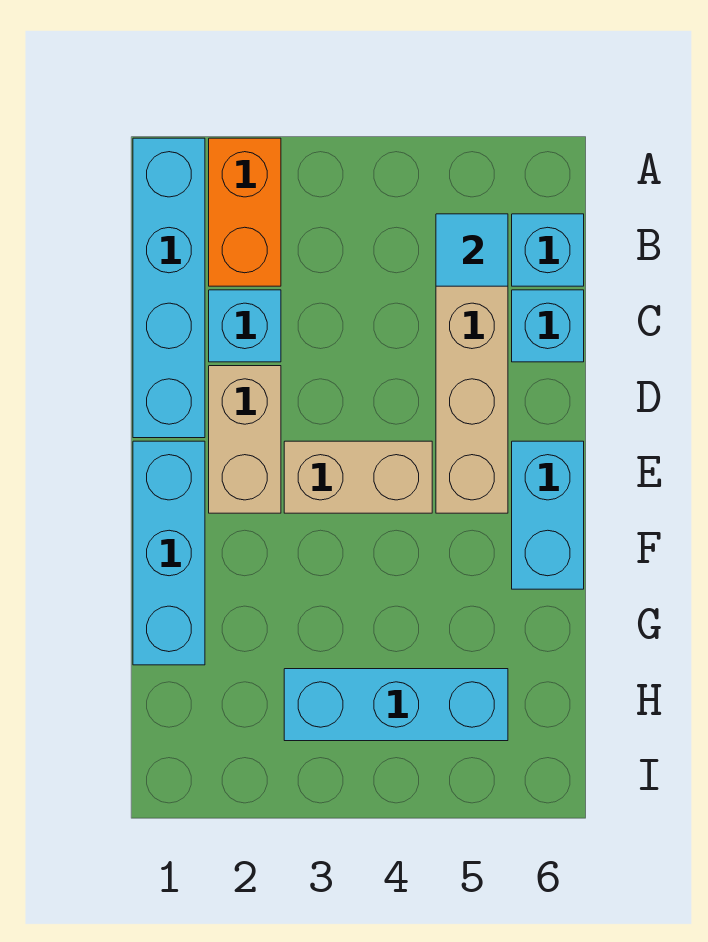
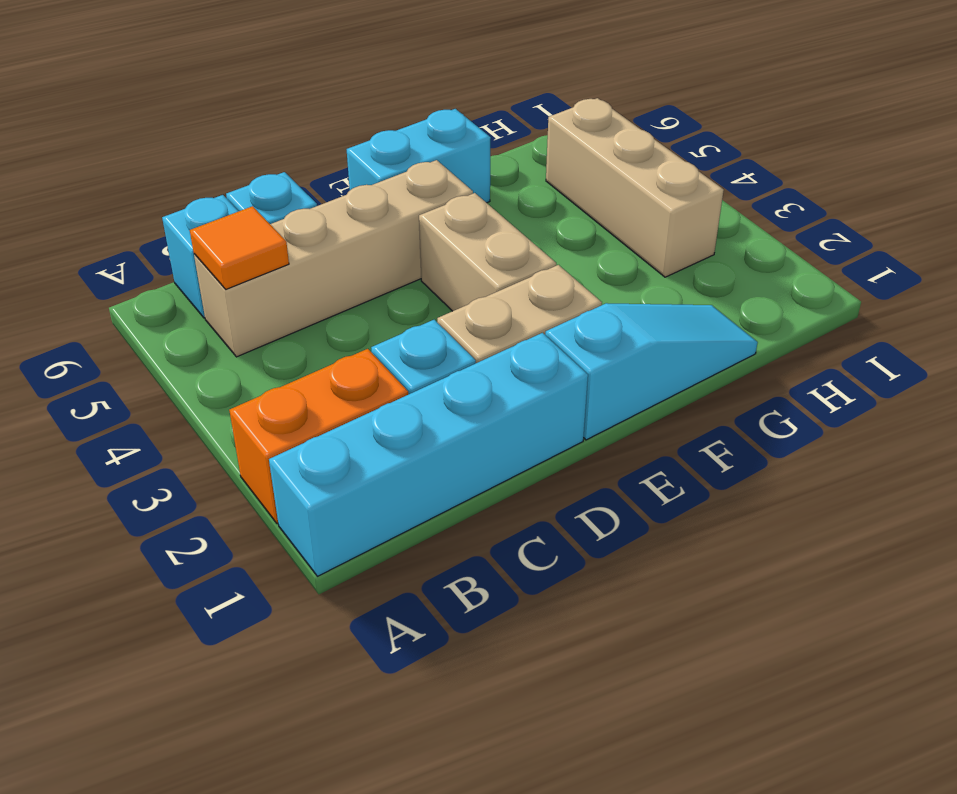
cyan 1x1 tile [436,214,508,286] -> orange 1x1 tile [190,206,289,289]
cyan 1x3 brick [133,441,205,665] -> cyan 1x3 slope [545,303,758,440]
cyan 1x3 brick [284,669,508,741] -> tan 1x3 brick [546,98,724,277]

